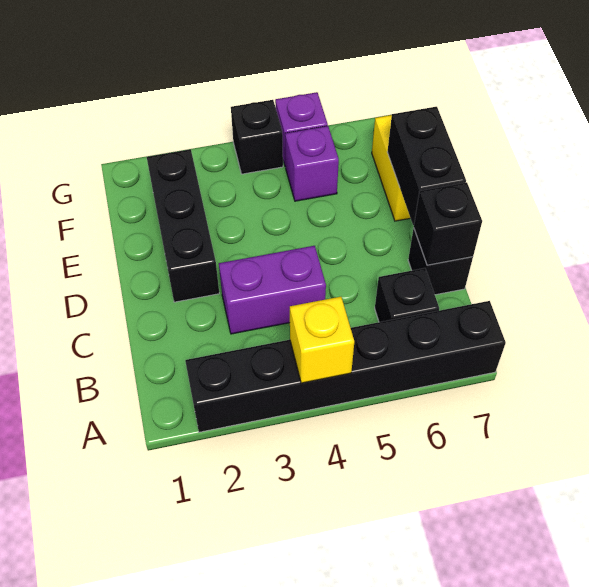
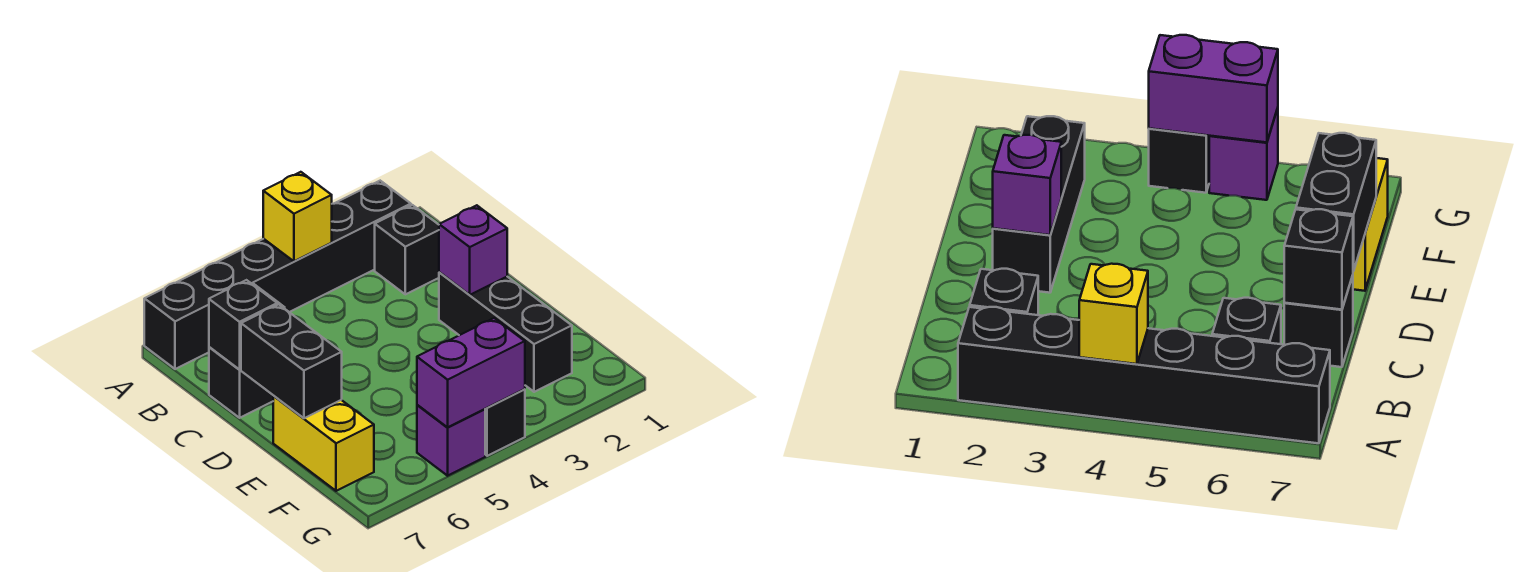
none -> black 1x1 brick [375,205,439,294]
purple 1x2 brick [219,246,326,334] -> purple 1x2 brick moved to [417,318,525,427]
purple 1x1 brick [285,126,339,201] -> purple 1x1 brick moved to [439,205,507,295]

